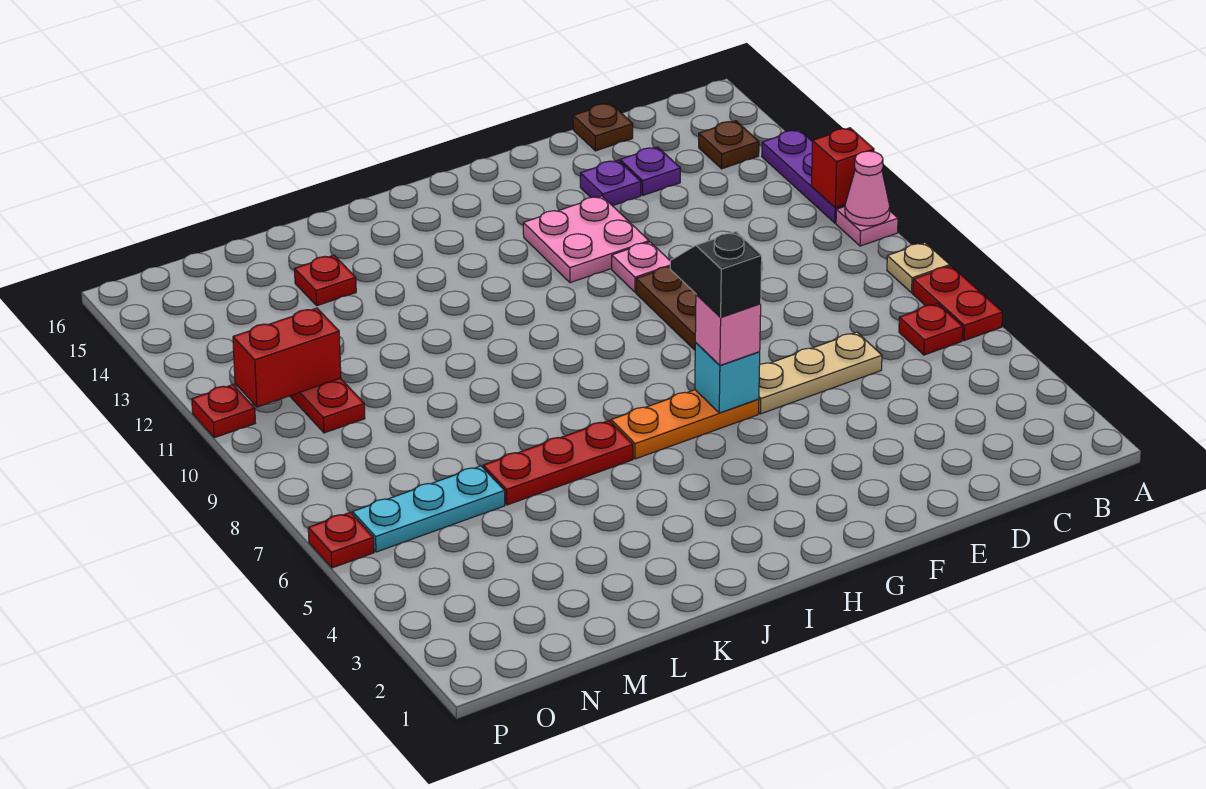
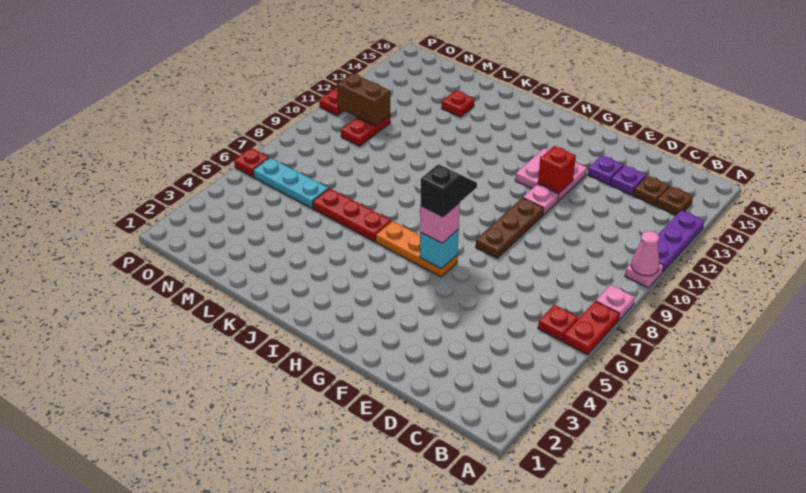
tan 1x1 plate [887,243,950,293] -> pink 1x1 plate [596,285,635,320]
red 1x1 brick [811,128,874,208] -> red 1x1 brick moved to [538,146,576,193]
tan 1x3 plate [759,332,882,414] -> none
brown 1x1 plate [573,103,633,151] -> brown 1x1 plate moved to [633,175,669,206]
red 1x2 brick [233,308,341,407] -> brown 1x2 brick [337,73,390,126]

